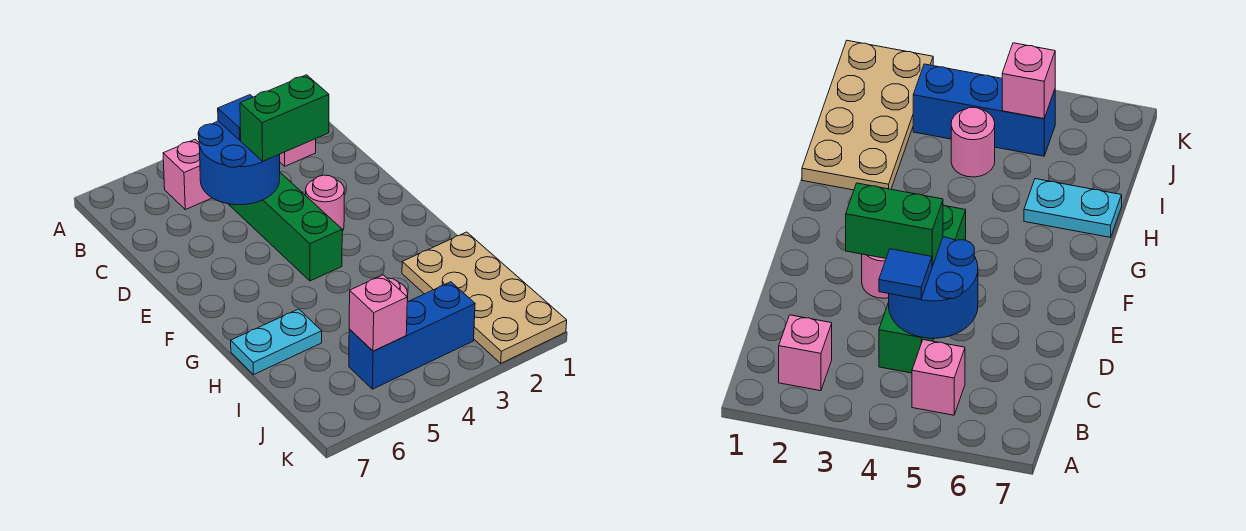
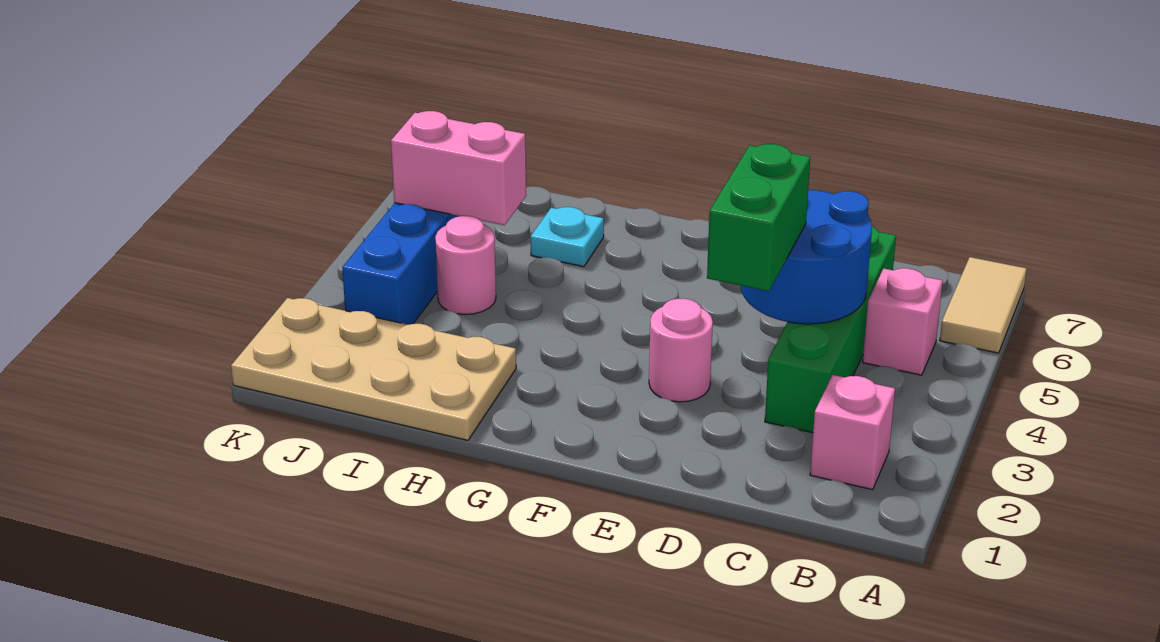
none -> tan 1x2 tile [940,257,1027,353]
green 1x4 brick [229,173,342,281] -> green 1x4 brick turned to [765,227,896,433]
blue 1x1 tile [218,95,252,140] -> none
cyan 1x2 plate [231,309,322,375] -> cyan 1x1 plate [531,207,604,267]
pink 1x1 brick [349,275,407,351] -> pink 1x2 brick [391,111,526,225]

